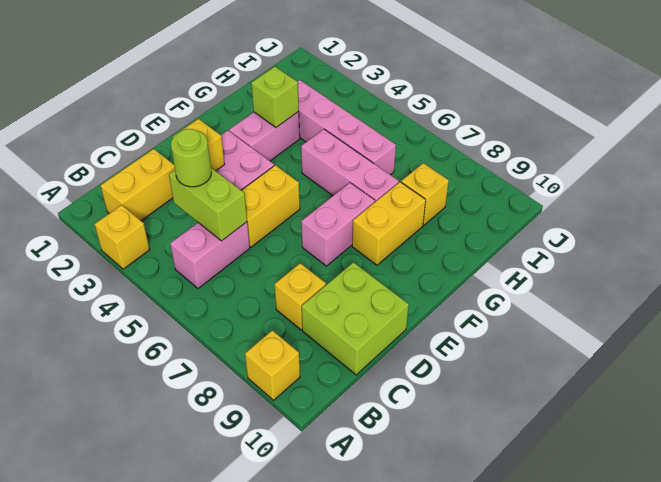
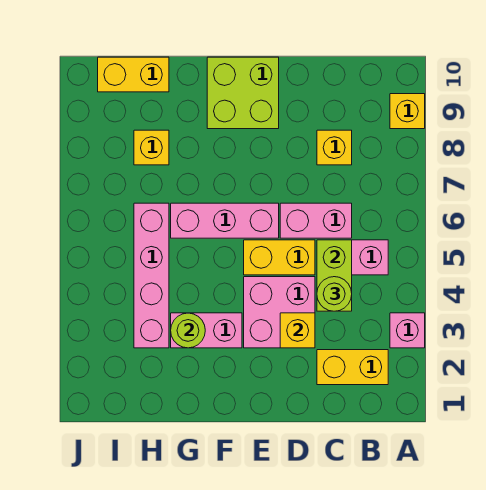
yellow 1x1 brick [95,205,150,269] -> pink 1x1 brick [390,313,425,348]
lime 2x2 brick [302,262,409,375] -> lime 2x2 brick moved to [207,57,279,129]
pink 1x2 brick [301,183,375,266] -> pink 1x2 brick moved to [280,203,352,238]
yellow 1x2 brick [352,182,426,265] -> yellow 1x2 brick moved to [98,57,169,92]
lime 1x1 brick [251,67,299,127] -> lime 1x1 round brick [171,313,205,348]
pink 1x3 brick [301,129,399,202] -> pink 1x3 brick turned to [171,203,279,238]

